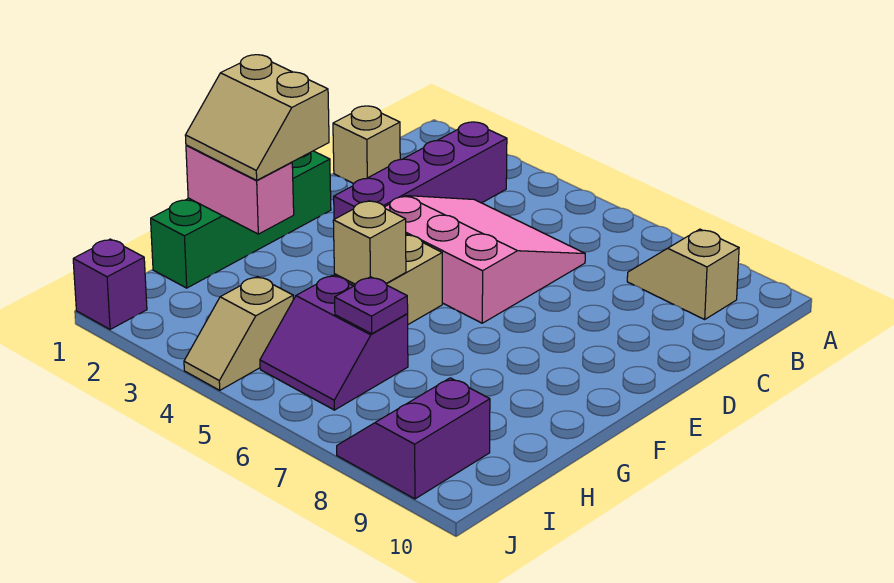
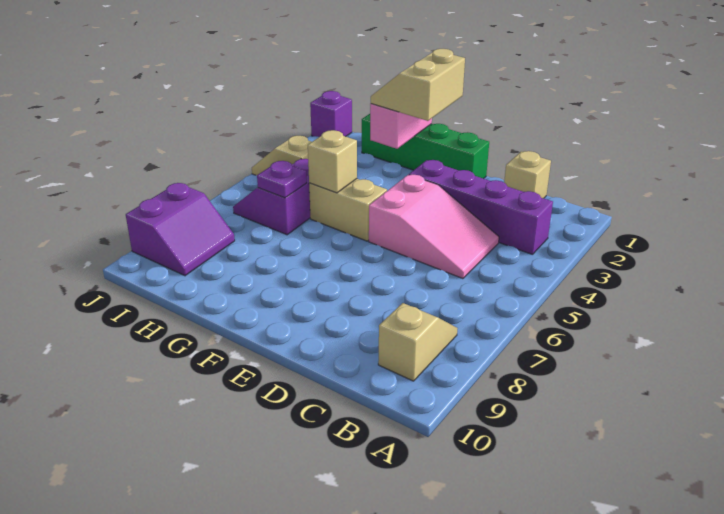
pink 3x3 slope [385,196,585,323] -> pink 2x3 slope [369,175,499,279]
purple 2x2 slope [337,378,490,499] -> purple 2x2 slope turned to [126,183,235,276]

